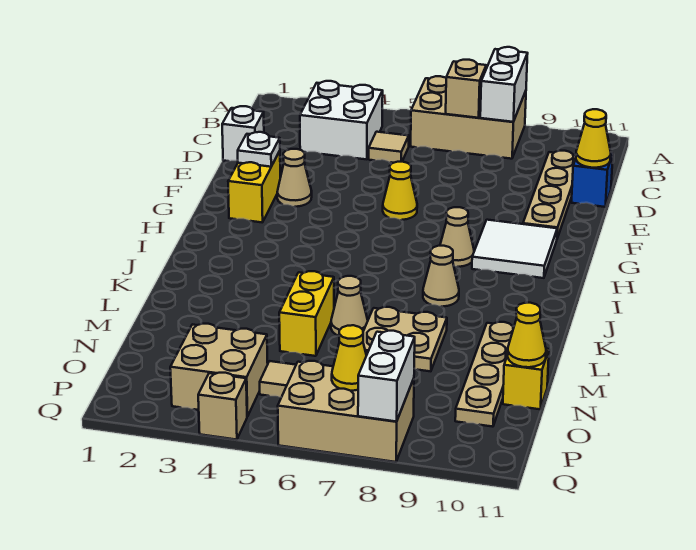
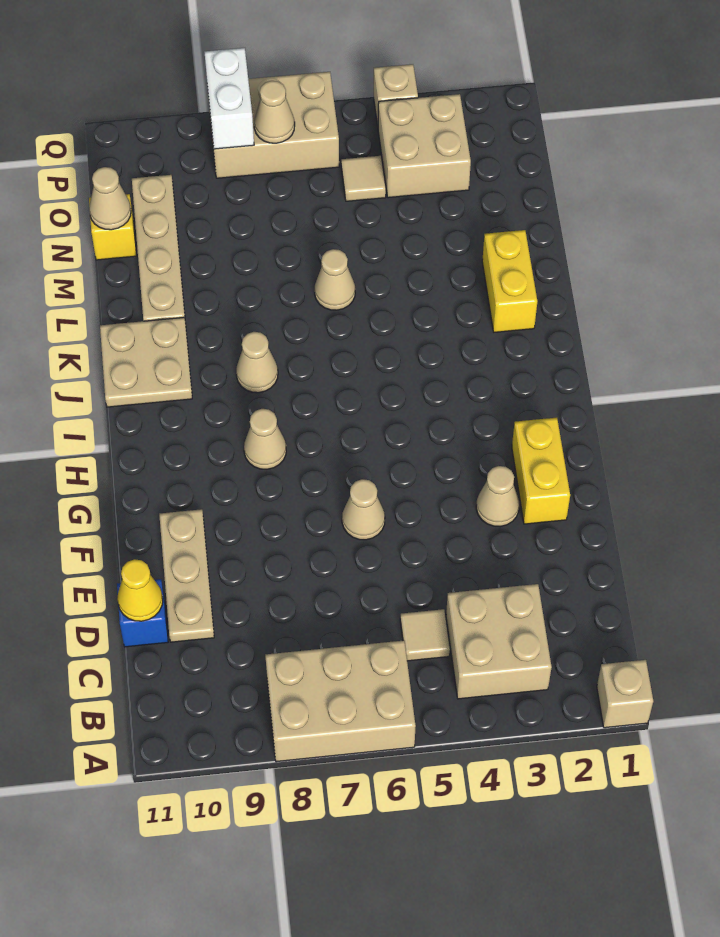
white 1x2 brick [480,47,528,122] -> none
white 2x2 brick [300,81,383,159] -> tan 2x2 brick [446,584,552,699]
tan 1x1 brick [446,60,486,118] -> tan 1x1 brick moved to [597,660,653,728]
tan 1x4 plate [523,151,576,238] -> tan 1x3 plate [159,509,214,642]
white 1x1 brick [222,106,264,161] -> none
white 1x1 plate [238,132,280,167] -> none
yellow 1x1 cone [383,162,417,220] -> tan 1x1 cone [342,479,385,540]
white 2x2 tile [472,220,557,278] -> none
yellow 1x2 brick [279,271,334,356] -> yellow 1x2 brick moved to [482,230,537,332]
tan 2x2 plate [363,307,447,371] -> tan 2x2 plate moved to [100,317,192,407]
yellow 1x1 cone [508,303,546,367] -> tan 1x1 cone [89,167,131,230]
yellow 1x1 cone [332,325,366,391] -> tan 1x1 cone [254,81,295,143]

